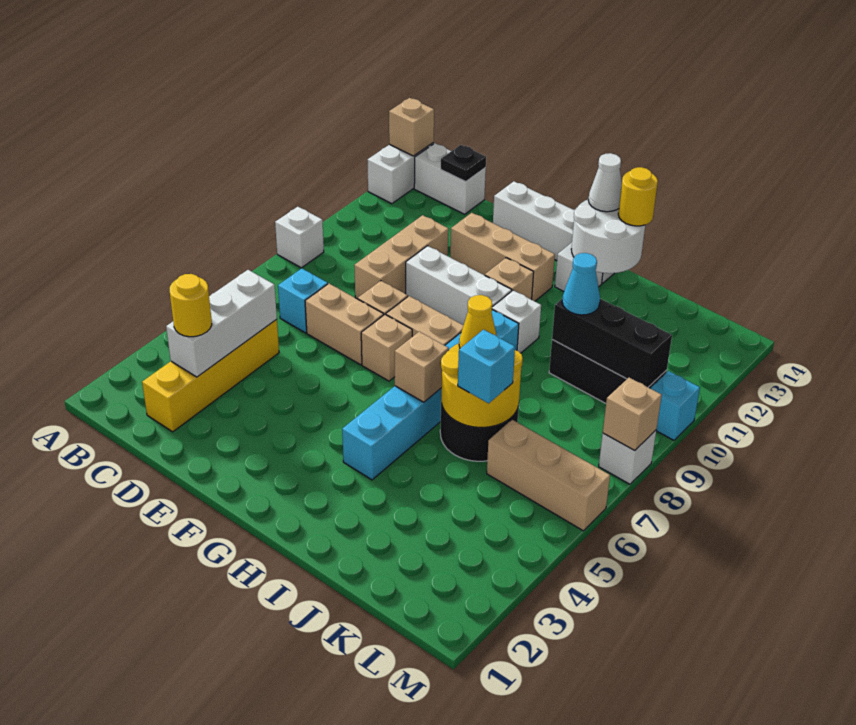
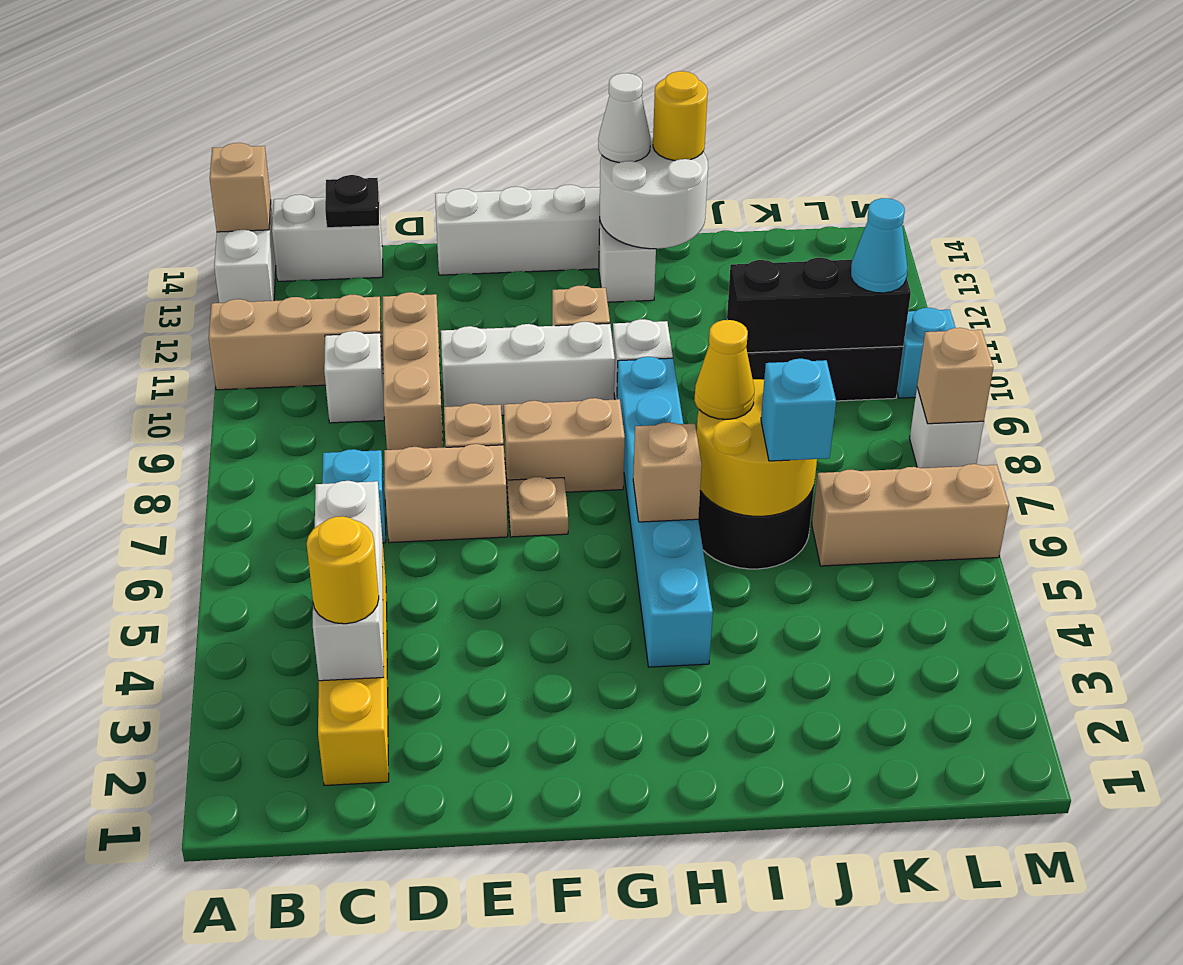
white 1x1 brick [275,207,324,268] -> white 1x1 brick moved to [324,331,384,423]
tan 1x3 brick [450,213,555,301] -> tan 1x3 brick moved to [209,295,383,390]
tan 1x1 brick [361,315,412,381] -> tan 1x1 plate [507,477,568,537]
cyan 1x1 cone [562,253,600,315] -> cyan 1x1 cone moved to [851,198,907,293]

